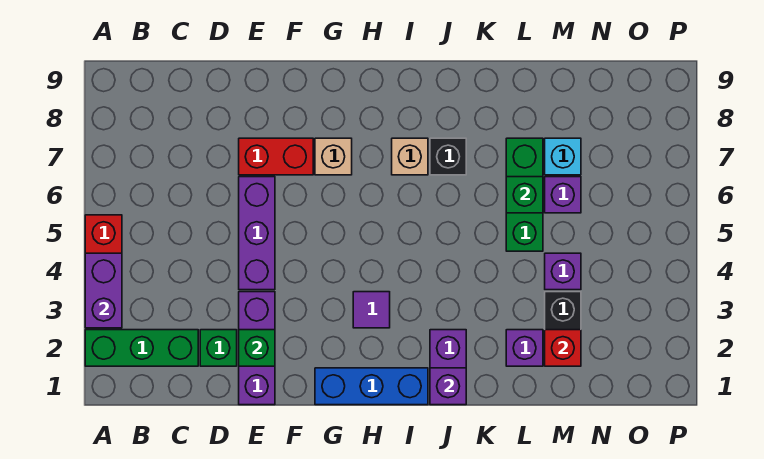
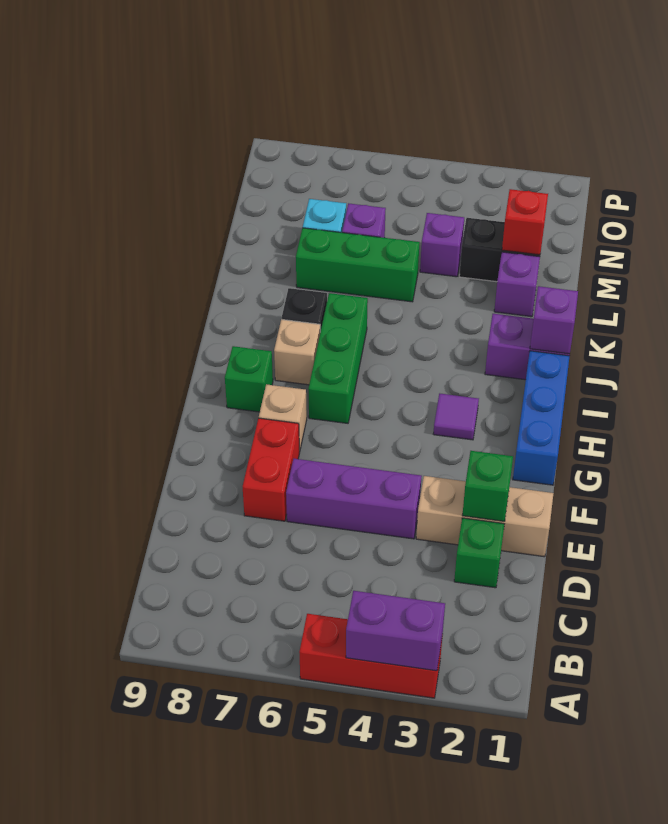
green 1x3 brick [85,330,198,366] -> green 1x3 brick moved to [308,293,368,423]
purple 1x3 brick [239,292,275,405] -> tan 1x3 brick [416,476,554,557]
green 1x1 brick [506,177,543,213] -> green 1x1 brick moved to [225,346,273,412]

